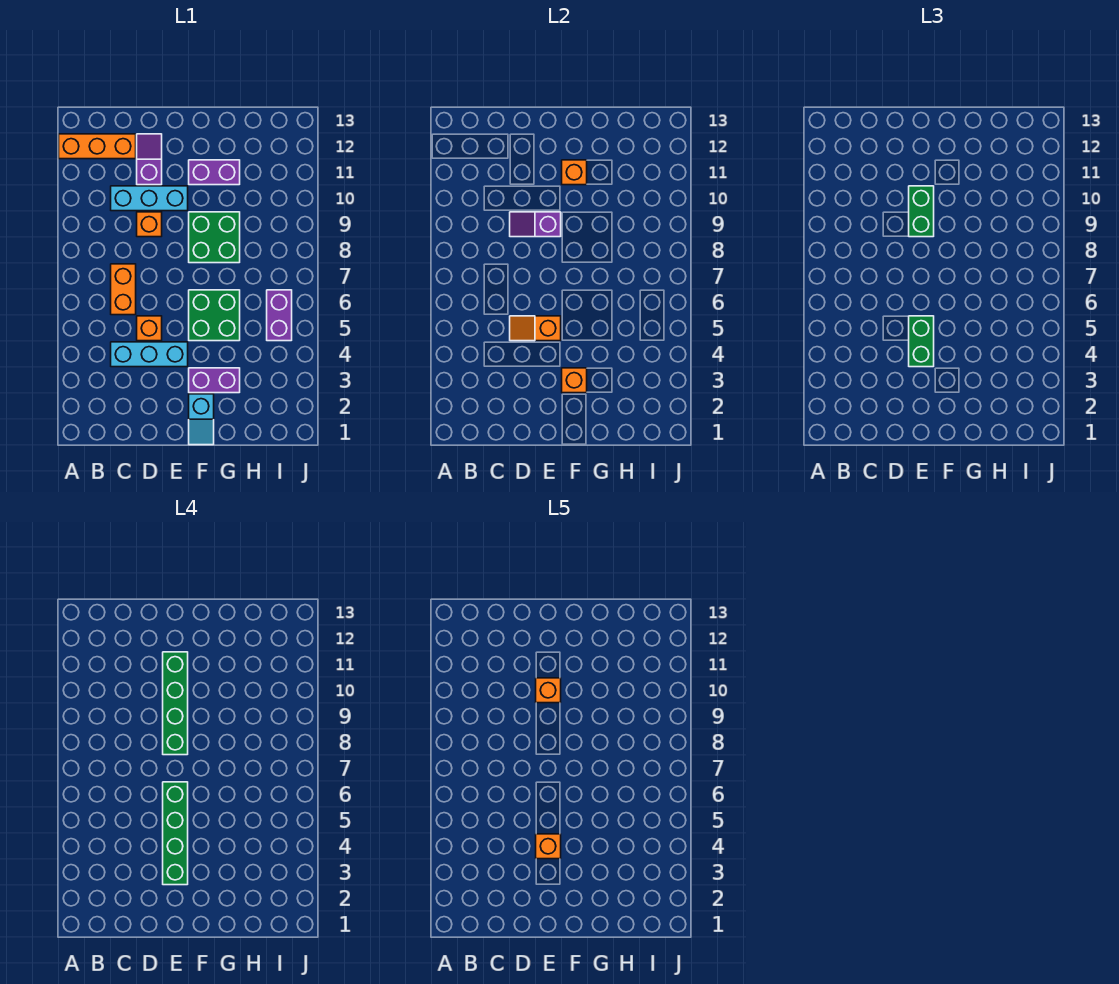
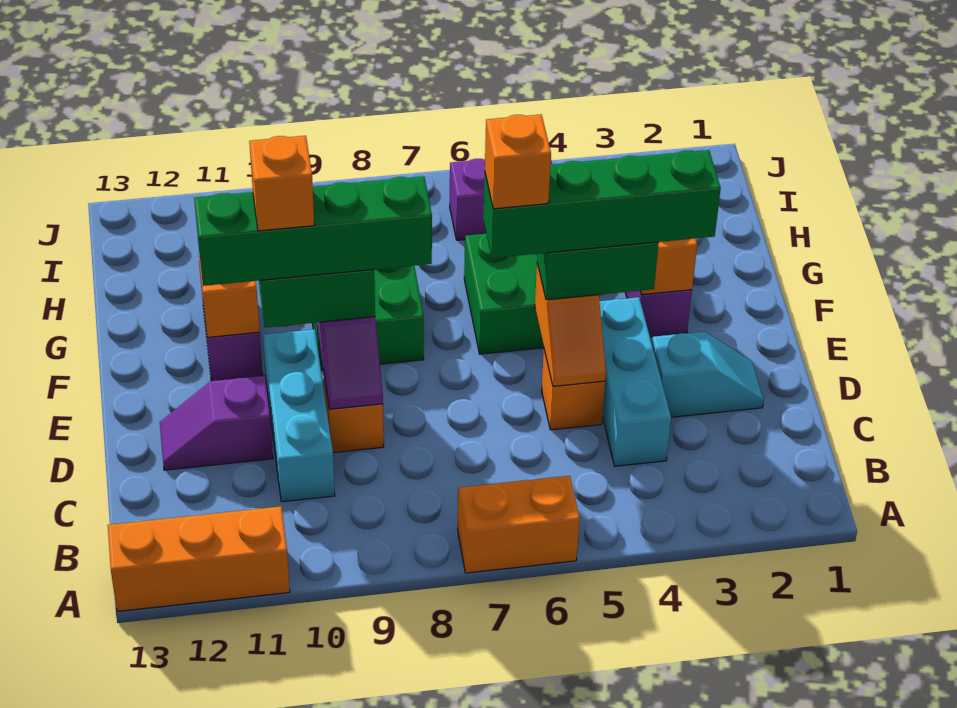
orange 1x3 brick [59,134,136,159] -> orange 1x3 brick turned to [108,506,290,612]
orange 1x2 brick [111,264,136,315] -> orange 1x2 brick moved to [458,476,580,573]
orange 1x1 brick [536,834,561,859] -> orange 1x1 brick moved to [485,114,551,209]
cyan 1x2 slope [189,394,214,445] -> cyan 1x2 slope moved to [652,332,764,417]

